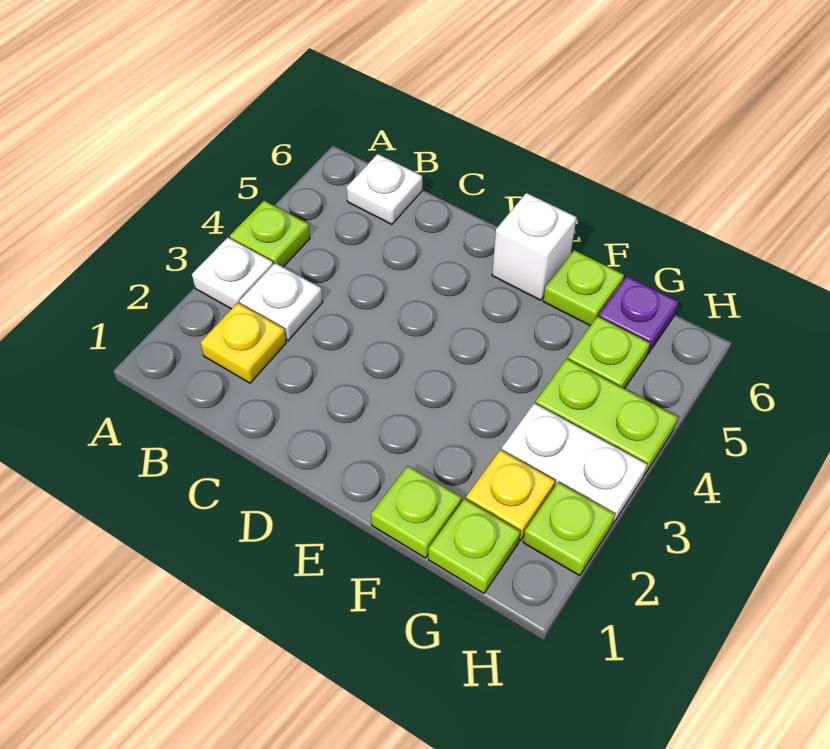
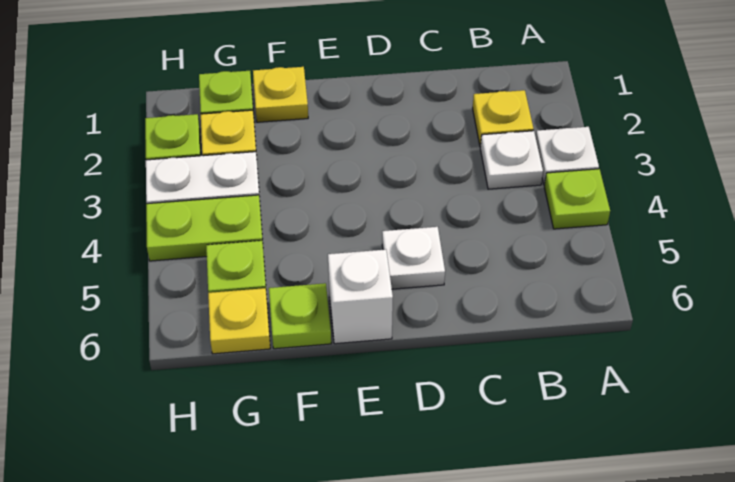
white 1x1 plate [347,154,422,224] -> white 1x1 plate moved to [382,227,445,289]
lime 1x1 plate [371,466,462,558] -> yellow 1x1 plate [253,67,308,122]
purple 1x1 plate [598,276,679,355] -> yellow 1x1 plate [208,288,270,354]

